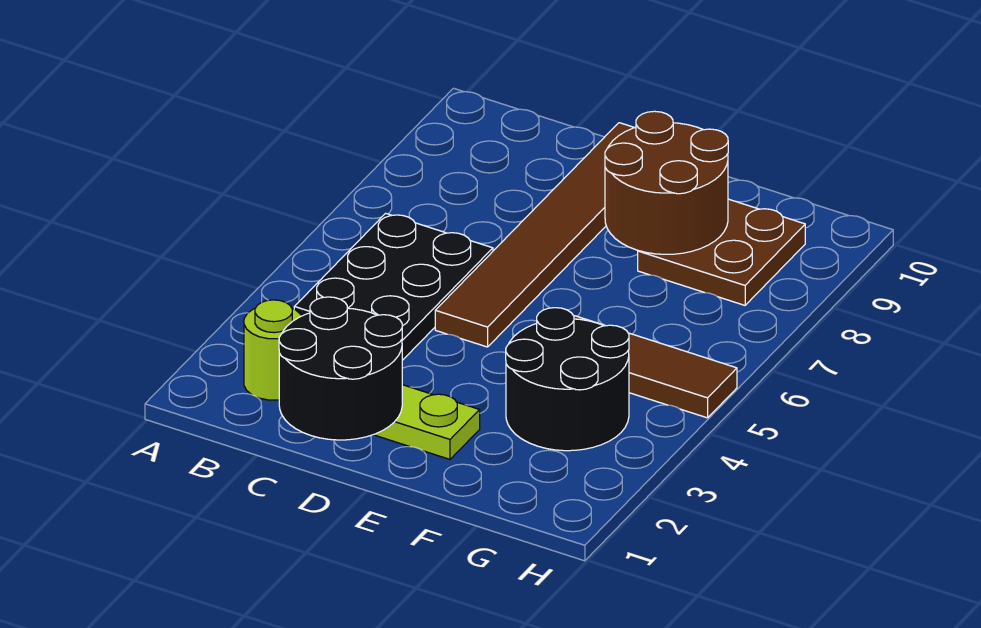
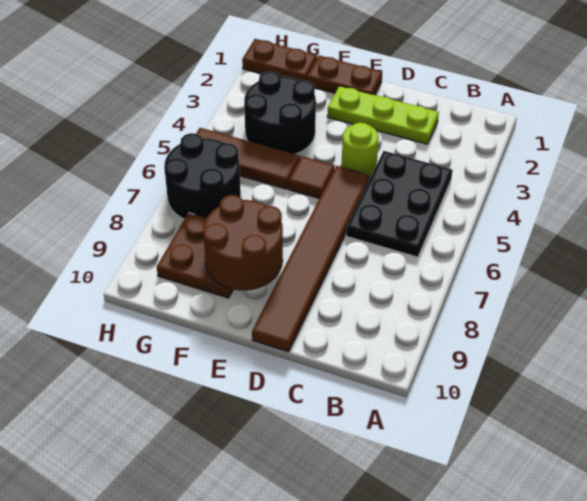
lime 1x1 round brick [244,300,301,400] -> lime 1x1 round brick moved to [341,123,379,177]
black 2x2 round brick [279,297,402,440] -> black 2x2 round brick moved to [164,133,241,219]
none -> brown 1x2 plate [307,55,382,95]
none -> brown 1x1 tile [289,156,335,199]
none -> brown 1x2 plate [242,39,317,81]

